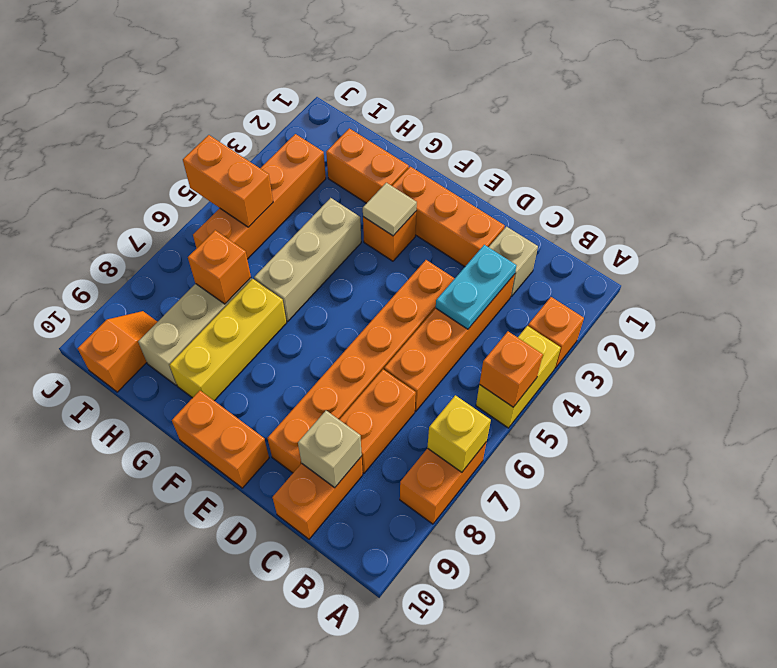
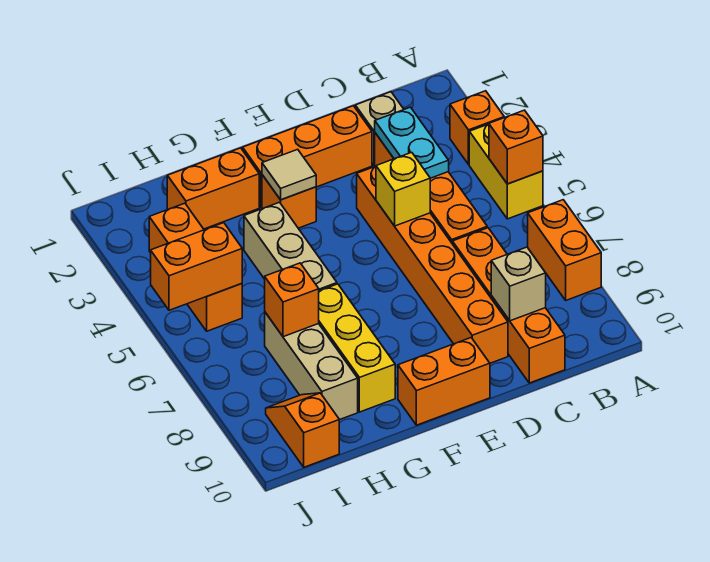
yellow 1x1 brick [427,395,491,472] -> yellow 1x1 brick moved to [376,152,430,226]
orange 1x4 brick [193,134,326,259] -> orange 1x3 brick [149,203,242,331]

